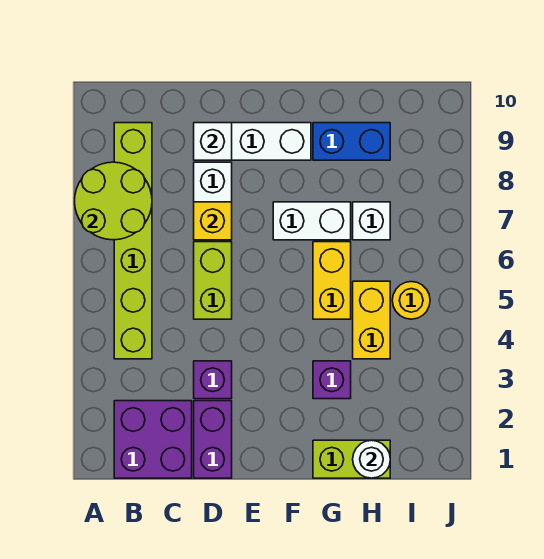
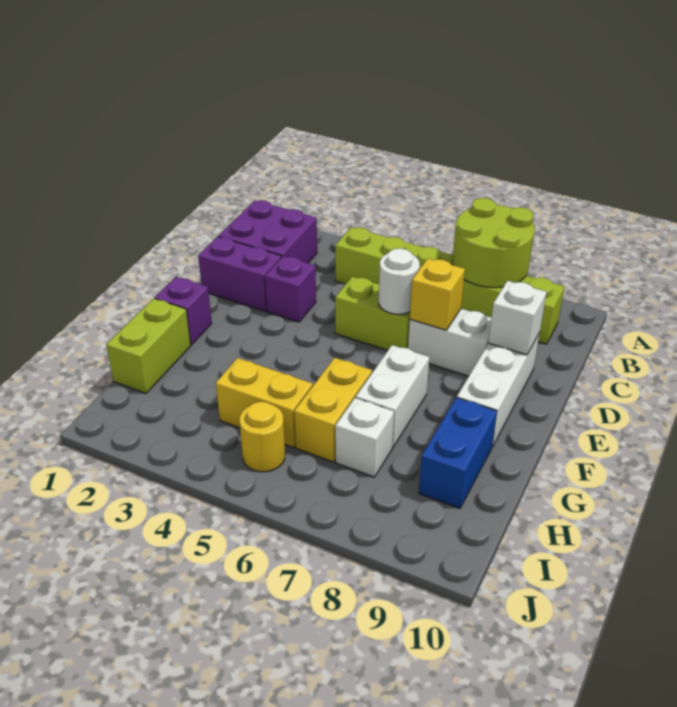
purple 1x1 brick [313,361,351,399] -> purple 1x1 brick moved to [155,277,212,345]
yellow 1x2 brick [313,242,351,319] -> yellow 1x2 brick turned to [294,358,372,462]
white 1x1 round brick [353,440,390,478] -> white 1x1 round brick moved to [379,248,420,314]

